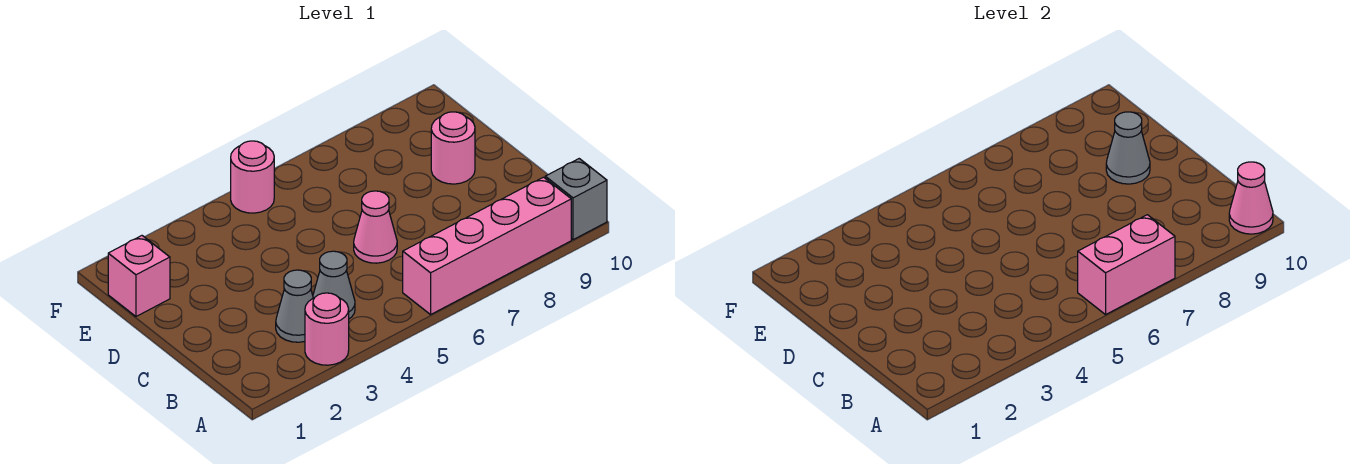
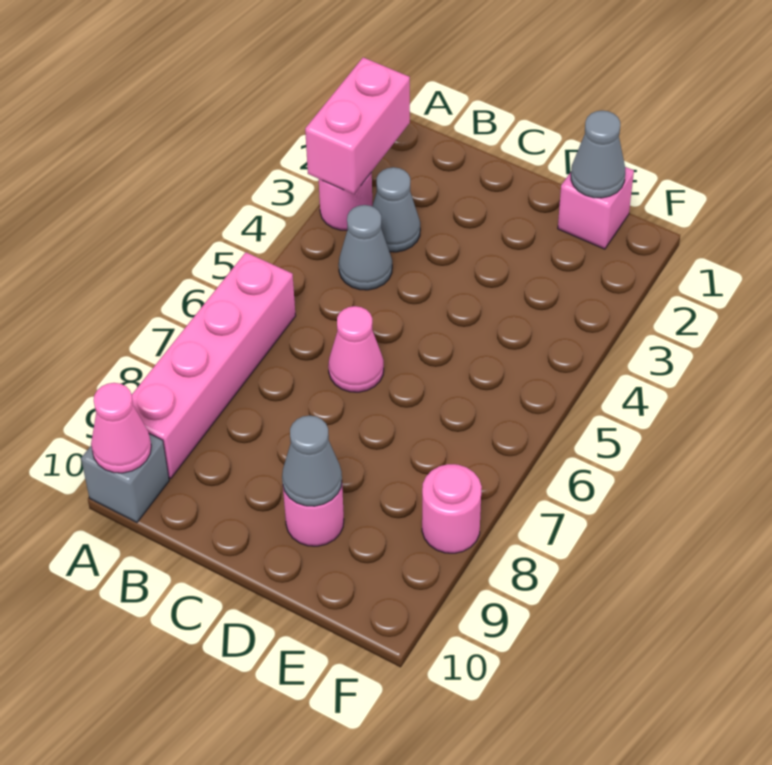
pink 1x2 brick [1078,215,1175,315] -> pink 1x2 brick moved to [305,57,410,194]
none -> grey 1x1 cone [571,111,625,198]
pink 1x1 round brick [231,141,274,213] -> pink 1x1 round brick moved to [422,464,482,553]

